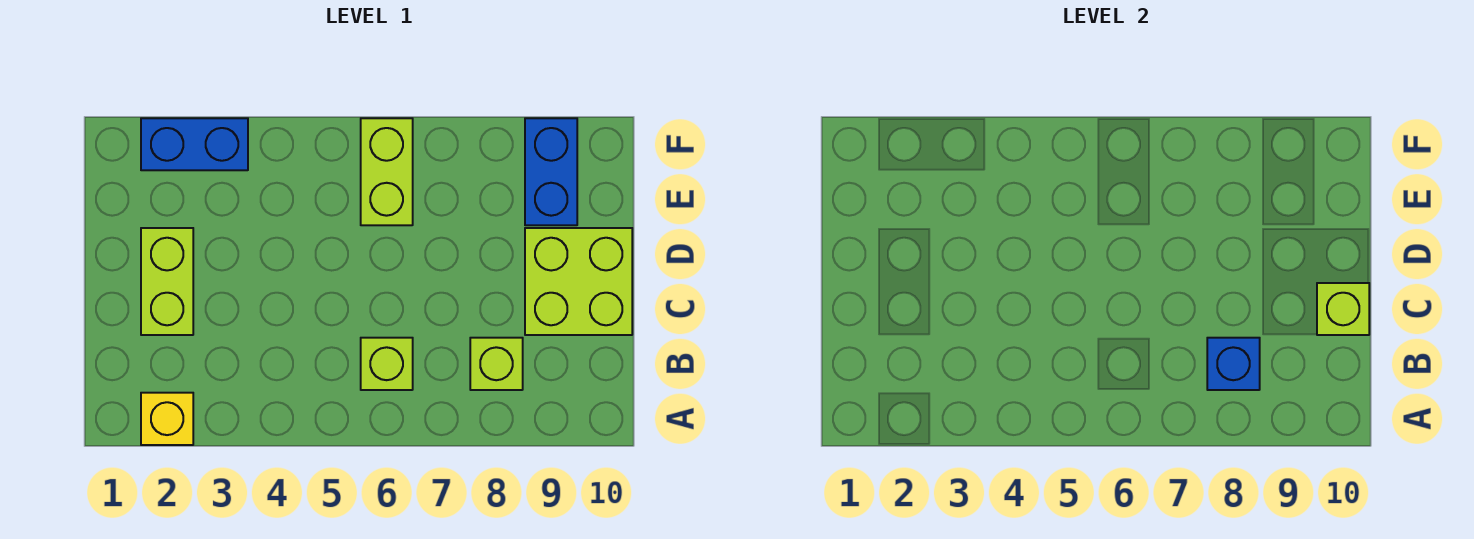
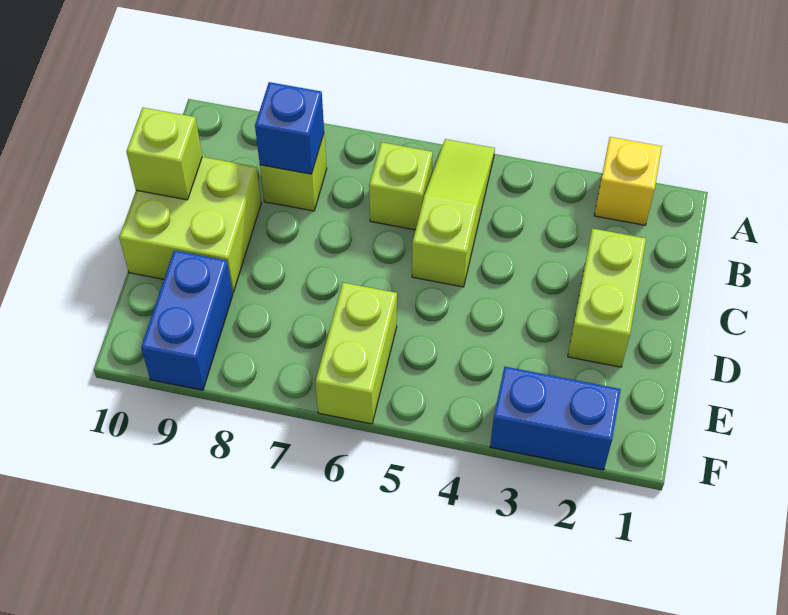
none -> lime 1x3 slope [412,139,495,287]

